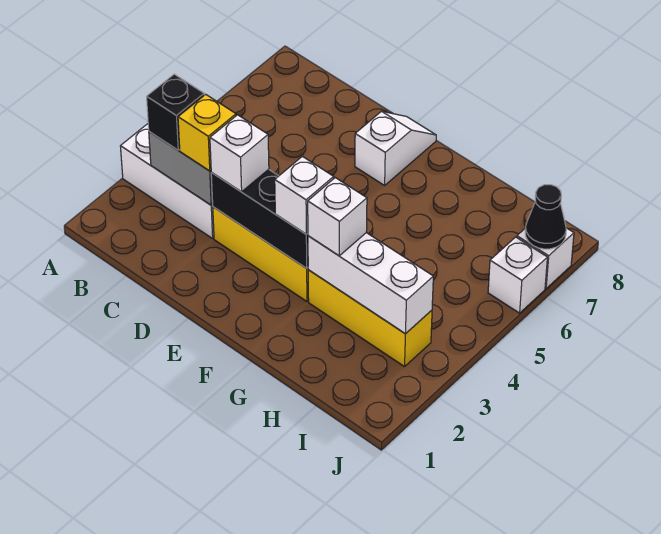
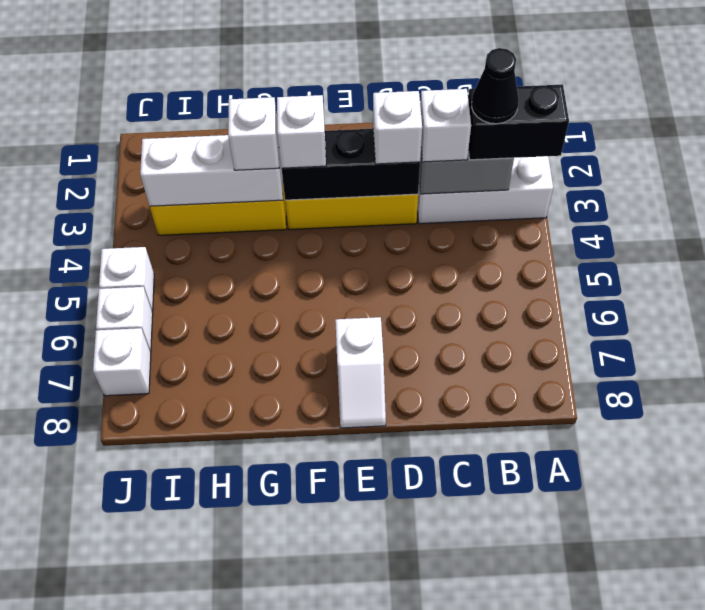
black 1x1 brick [147,74,204,150] -> black 1x2 brick [468,84,569,160]
yellow 1x1 brick [178,94,236,171] -> white 1x1 brick [420,89,471,162]
none -> white 1x1 brick [99,247,154,311]
black 1x1 cone [525,185,566,249] -> black 1x1 cone moved to [472,48,519,124]

